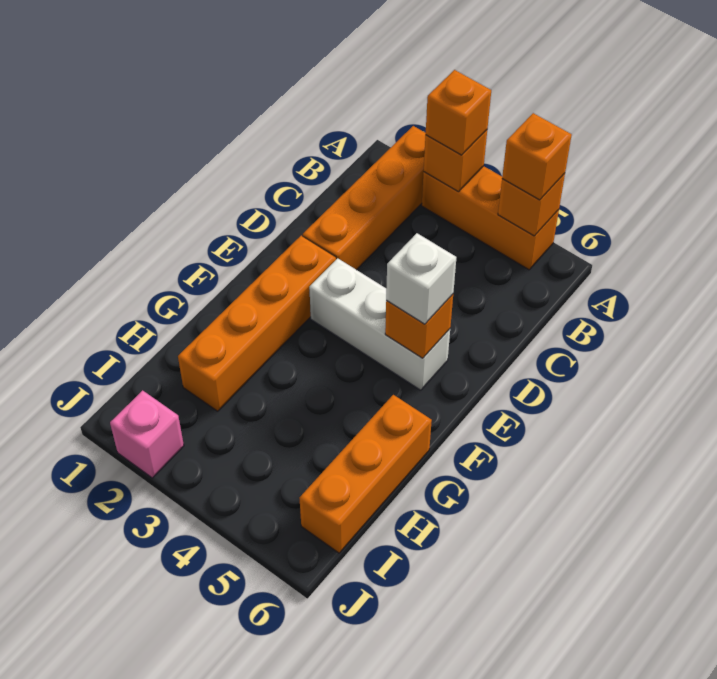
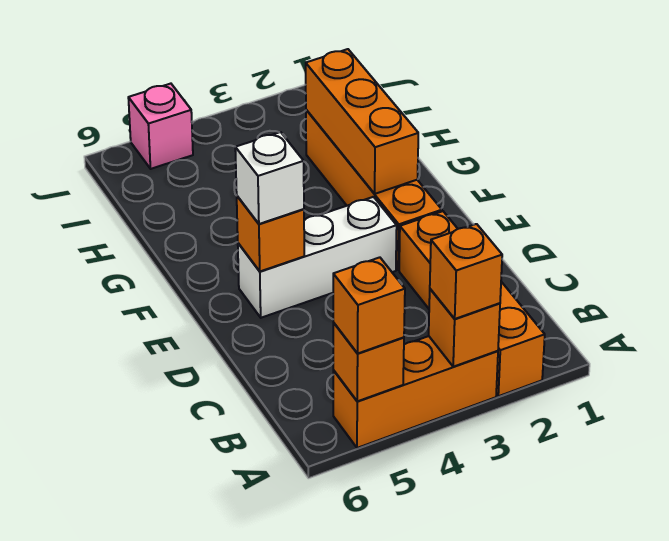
orange 1x3 brick [300,395,432,553] -> orange 1x3 brick moved to [306,49,418,194]
pink 1x1 brick [110,390,184,478] -> pink 1x1 brick moved to [128,84,193,169]

